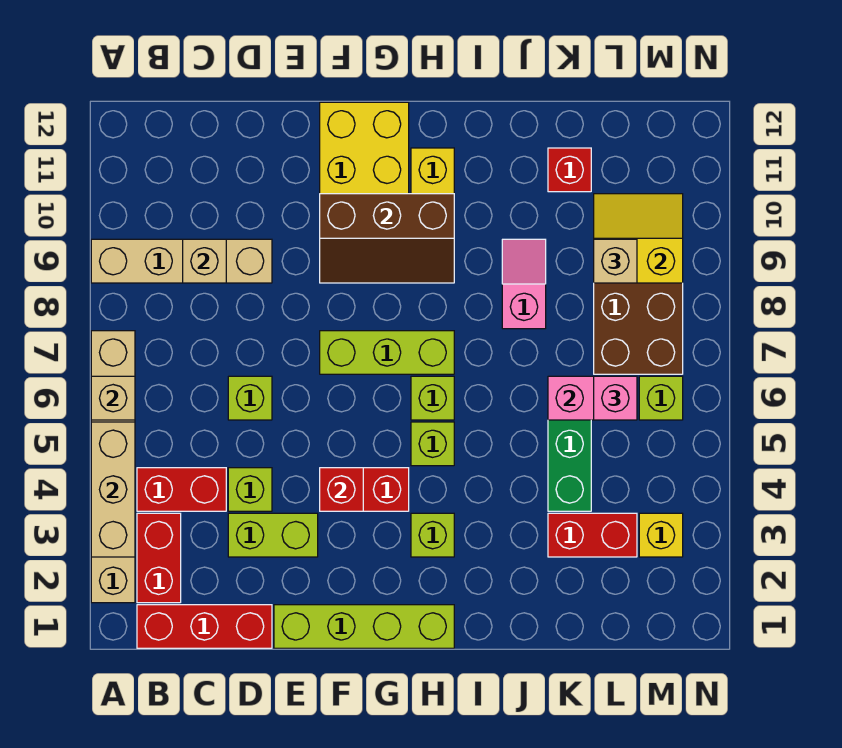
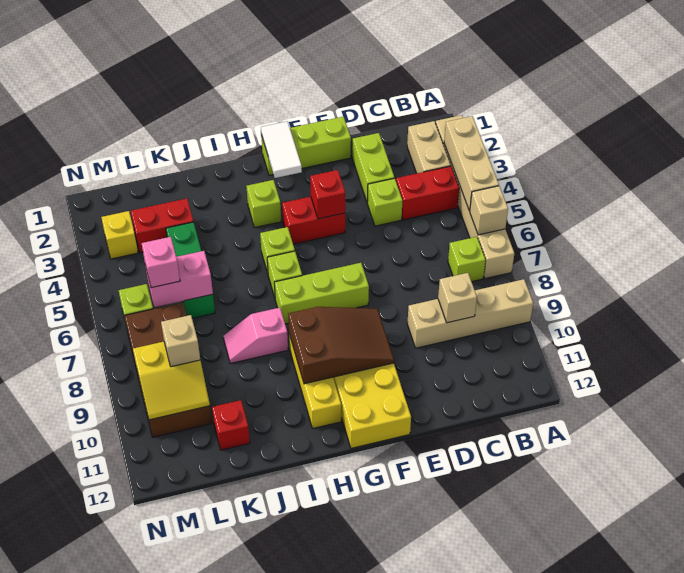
red 1x3 brick [137,605,272,648] -> none
red 1x2 brick [137,513,181,603] -> tan 1x2 brick [407,121,451,173]
lime 1x2 brick [228,513,318,557] -> lime 1x2 brick turned to [352,133,394,202]
lime 1x1 brick [228,376,272,420] -> lime 1x1 brick moved to [448,237,486,282]
lime 1x4 brick [274,605,454,648] -> lime 1x3 brick [261,117,351,176]
brown 2x3 slope [320,194,454,283] -> brown 2x3 slope turned to [288,307,394,384]
none -> white 1x2 tile [261,121,302,178]
pink 1x2 slope [502,239,546,329] -> pink 1x2 slope turned to [223,308,288,364]

